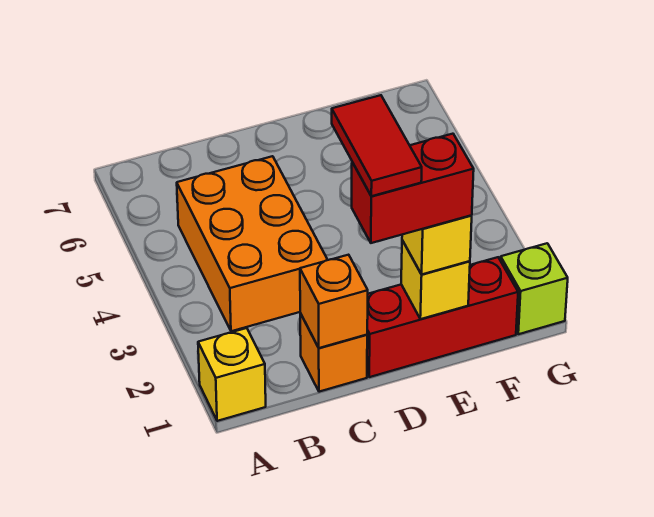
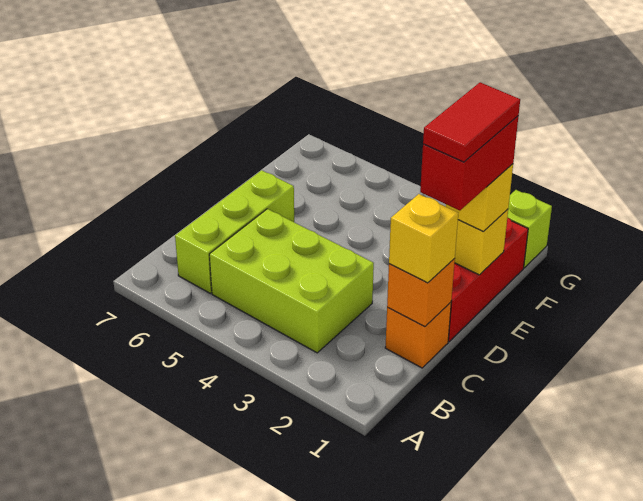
yellow 1x1 brick [198,328,266,421] -> yellow 1x1 brick moved to [389,194,458,283]
orange 2x3 brick [177,156,327,331] -> lime 2x3 brick [209,209,374,353]
none -> lime 1x3 brick [175,170,294,293]
red 1x2 tile [332,95,422,196] -> red 1x2 tile turned to [423,83,520,162]

